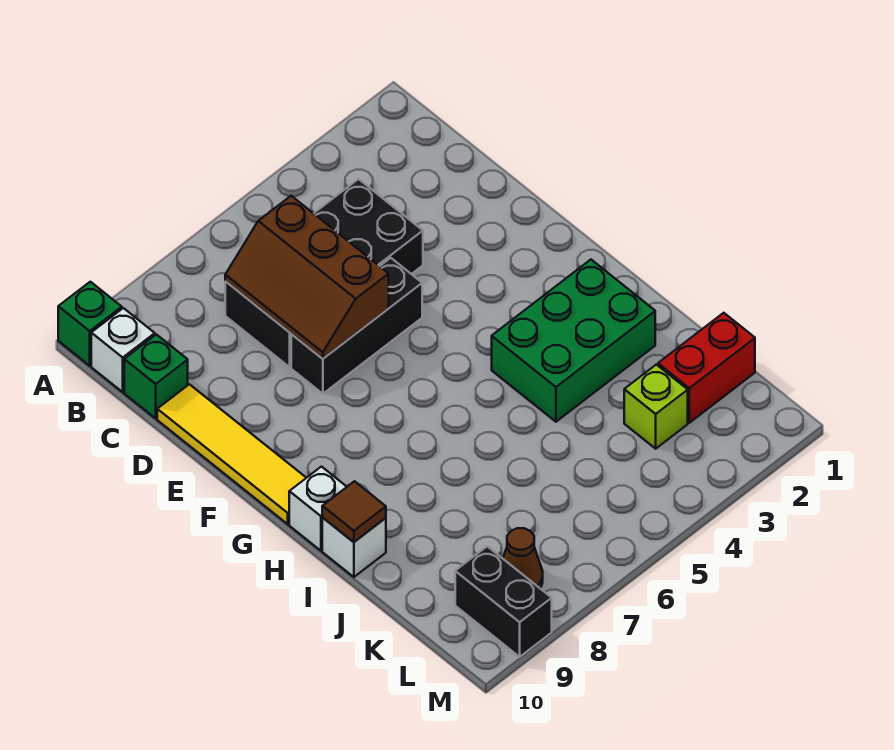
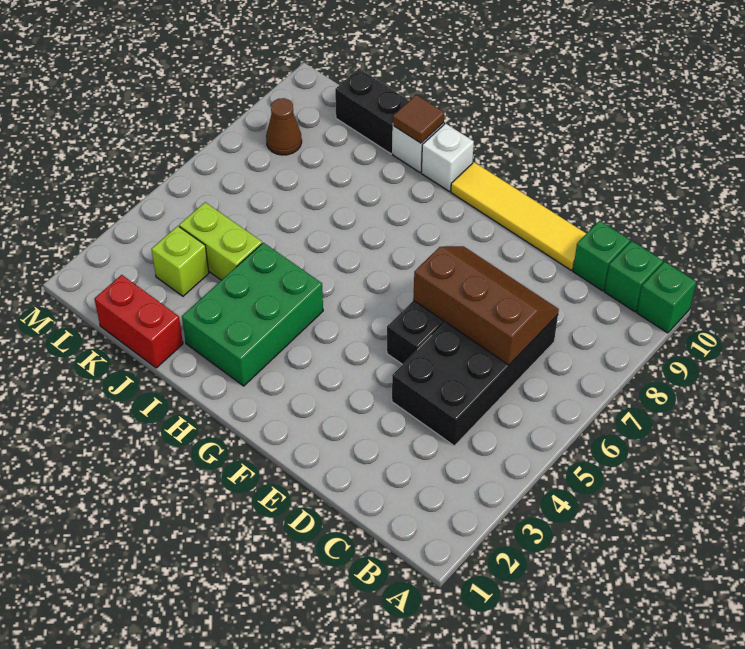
white 1x1 brick [91,308,155,392] -> green 1x1 brick [605,241,663,312]
none -> lime 1x2 brick [179,202,262,280]
red 1x2 brick [658,313,755,423] -> red 1x2 brick turned to [95,275,183,368]
black 1x2 brick [455,546,552,657] -> black 1x2 brick moved to [335,69,409,154]

